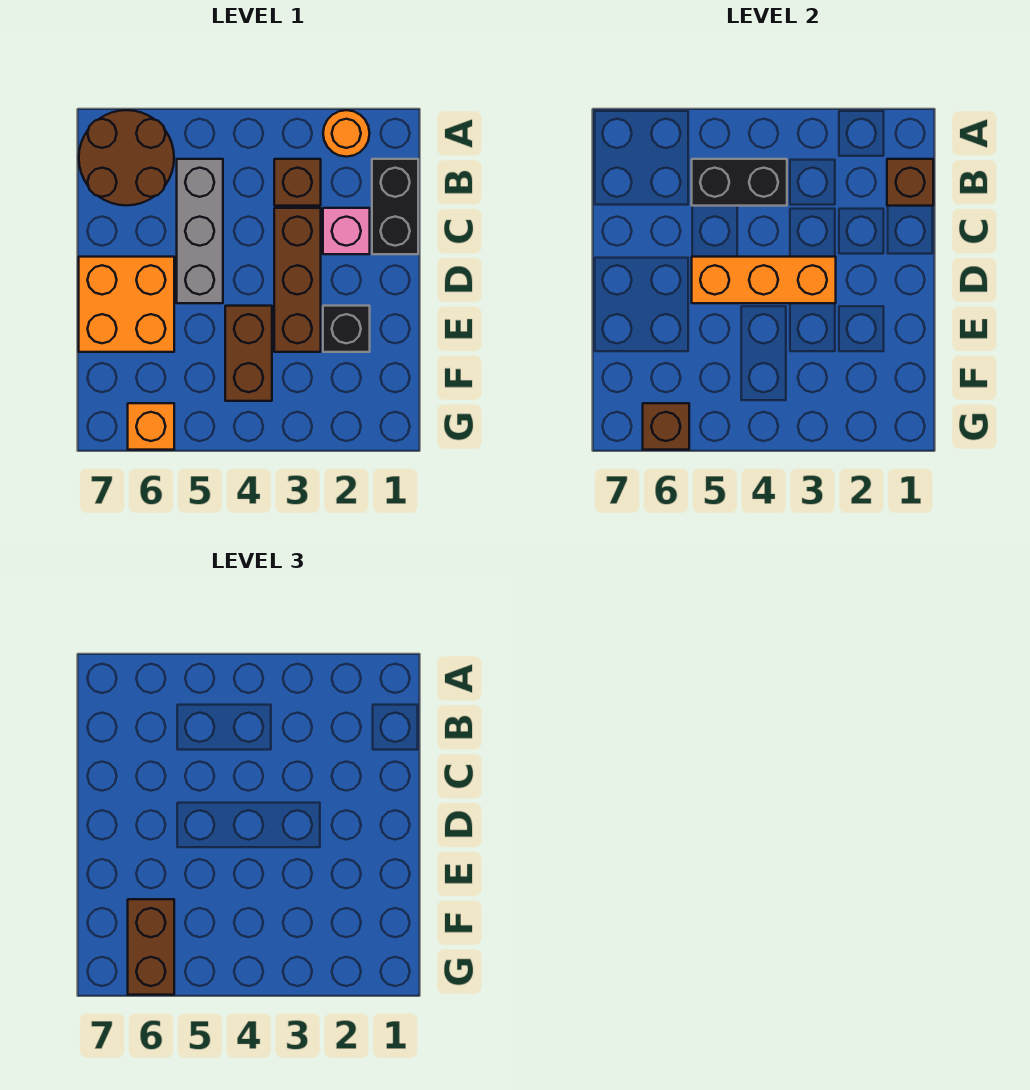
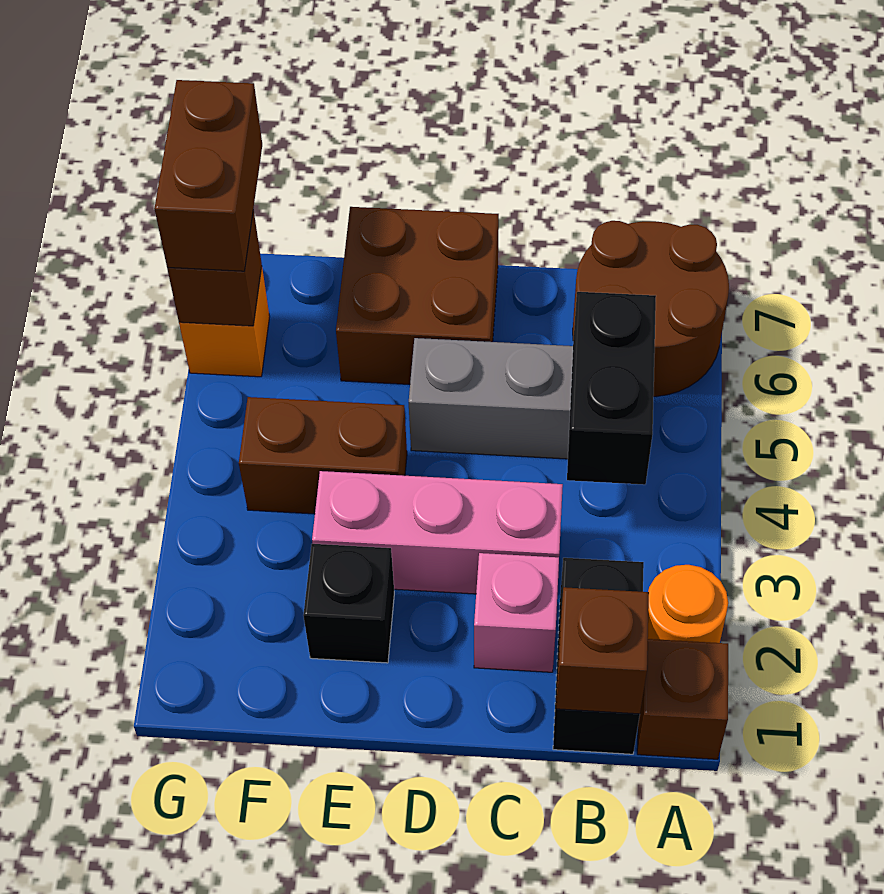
black 1x2 brick [372,159,418,254] -> black 1x2 brick turned to [553,558,644,754]
brown 1x1 brick [274,159,321,206] -> brown 1x1 brick moved to [637,639,728,759]
brown 1x3 brick [274,208,321,352] -> pink 1x3 brick [312,471,563,594]
orange 1x3 brick [692,257,836,303] -> none
orange 2x2 brick [79,257,174,352] -> brown 2x2 brick [336,207,499,384]
brown 1x2 brick [128,899,174,995] -> brown 1x2 brick turned to [154,80,262,271]

